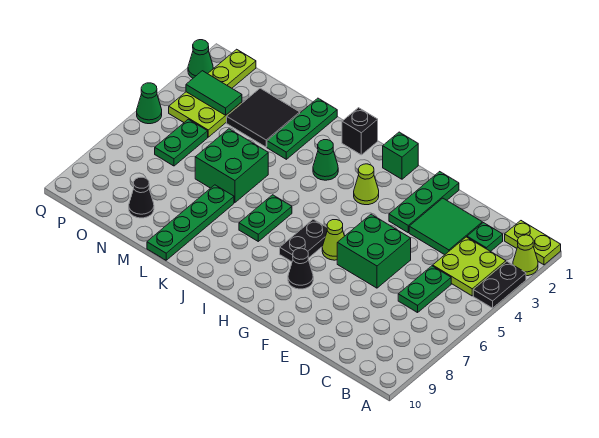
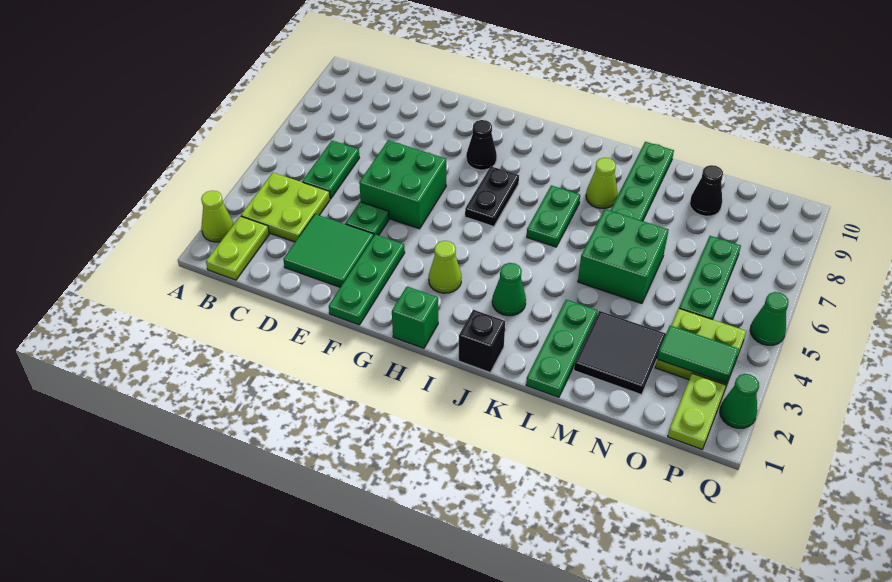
lime 1x2 plate [505,221,561,265] -> lime 1x2 plate turned to [206,216,269,280]
black 1x2 plate [473,262,526,308] -> none
green 1x1 plate [467,223,503,251] -> green 1x1 plate moved to [346,202,389,235]
lime 1x1 cone [322,220,344,260] -> lime 1x1 cone moved to [586,158,618,208]
green 1x2 plate [155,119,208,166] -> green 1x3 plate [679,236,741,319]

